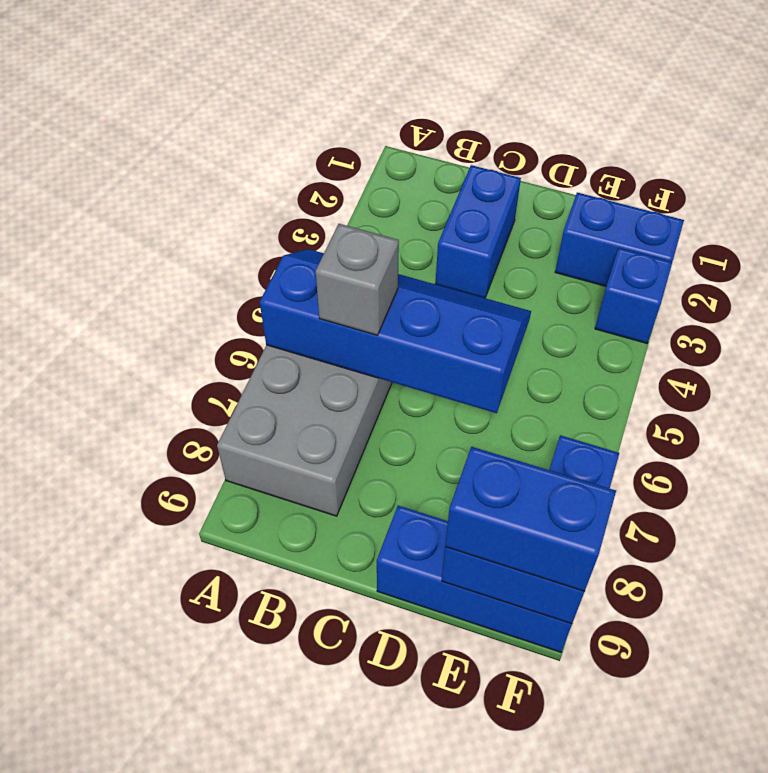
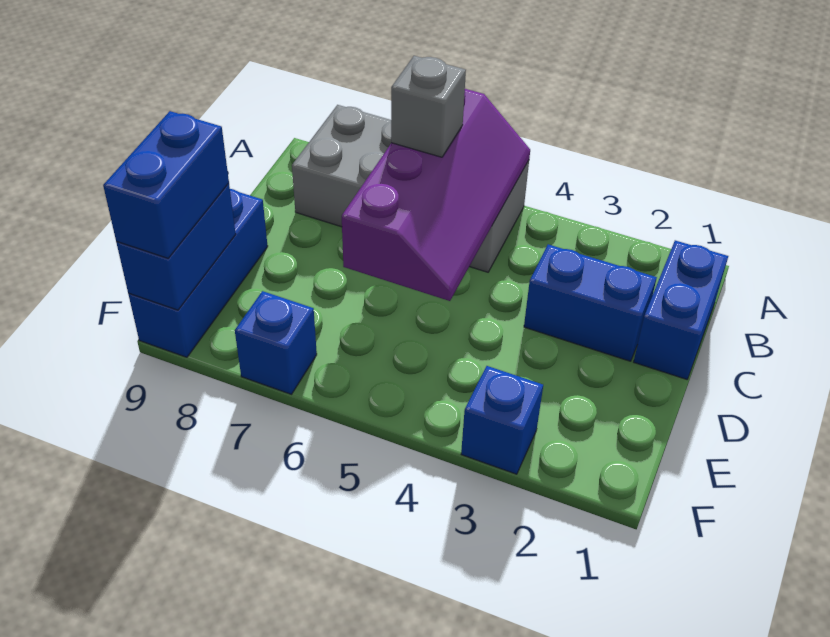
blue 2x4 slope [260,249,531,413] -> purple 2x4 slope [342,89,530,301]
blue 1x2 brick [555,193,684,286] -> blue 1x2 brick moved to [634,240,728,379]

